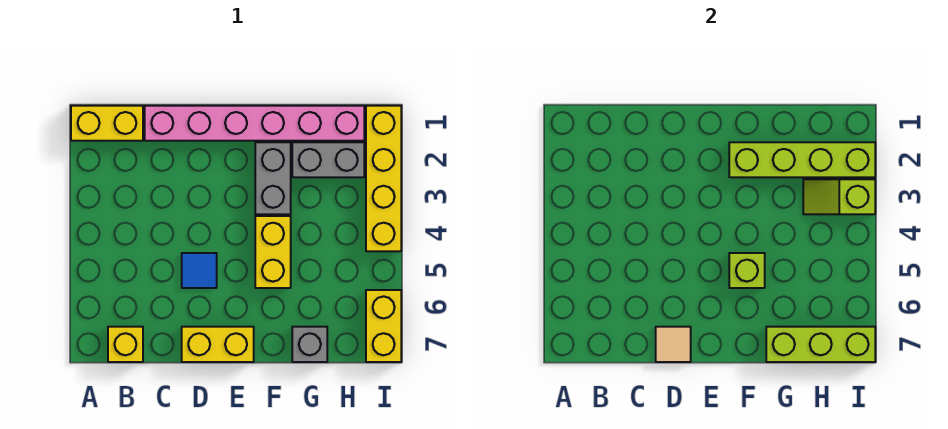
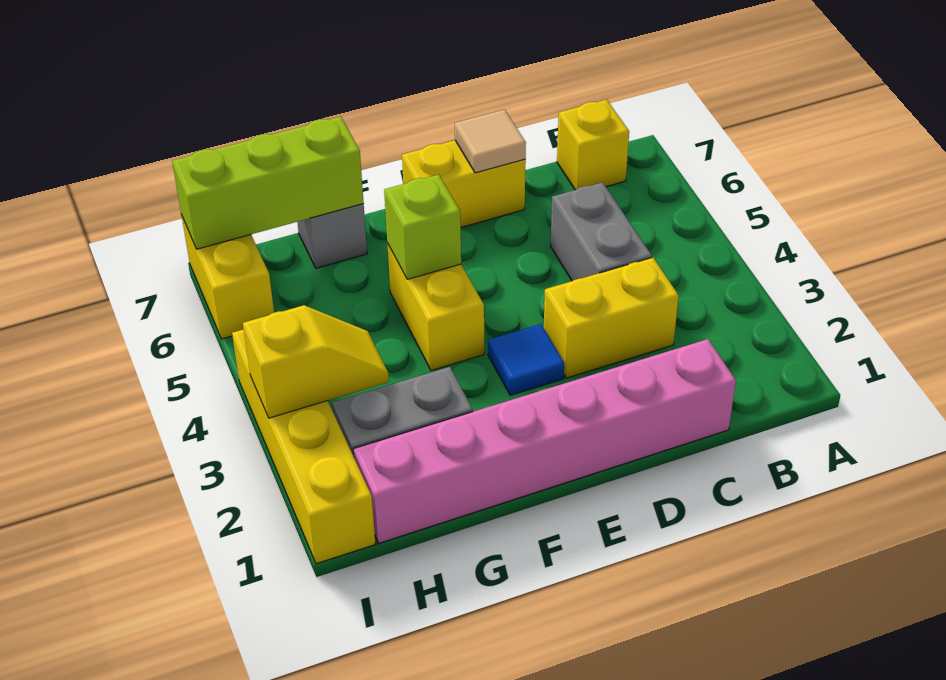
yellow 1x2 brick [71,106,143,141] -> yellow 1x2 brick moved to [544,257,679,378]
blue 1x1 tile [182,253,217,288] -> blue 1x1 tile moved to [488,324,564,395]
grey 1x2 brick [255,142,291,214] -> grey 1x2 brick moved to [551,182,652,281]
lime 1x4 brick [729,142,875,177] -> none
lime 1x2 slope [803,179,875,214] -> yellow 1x2 slope [243,305,389,418]

